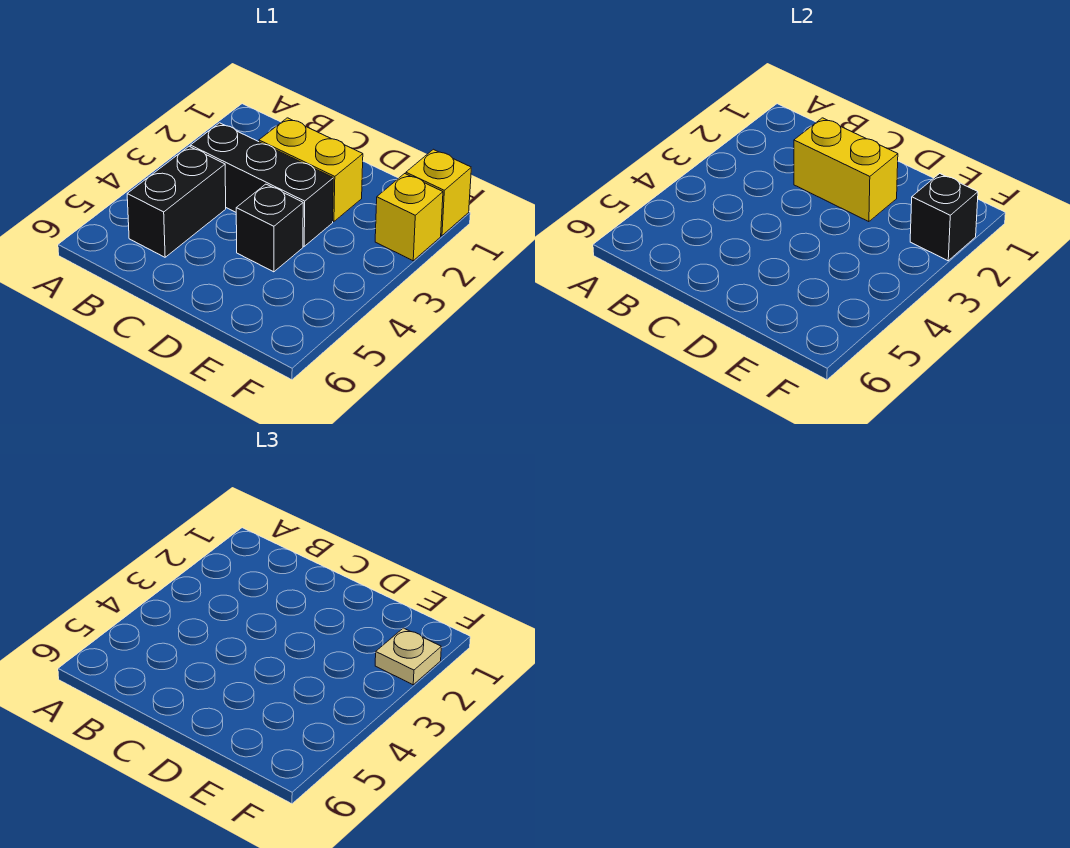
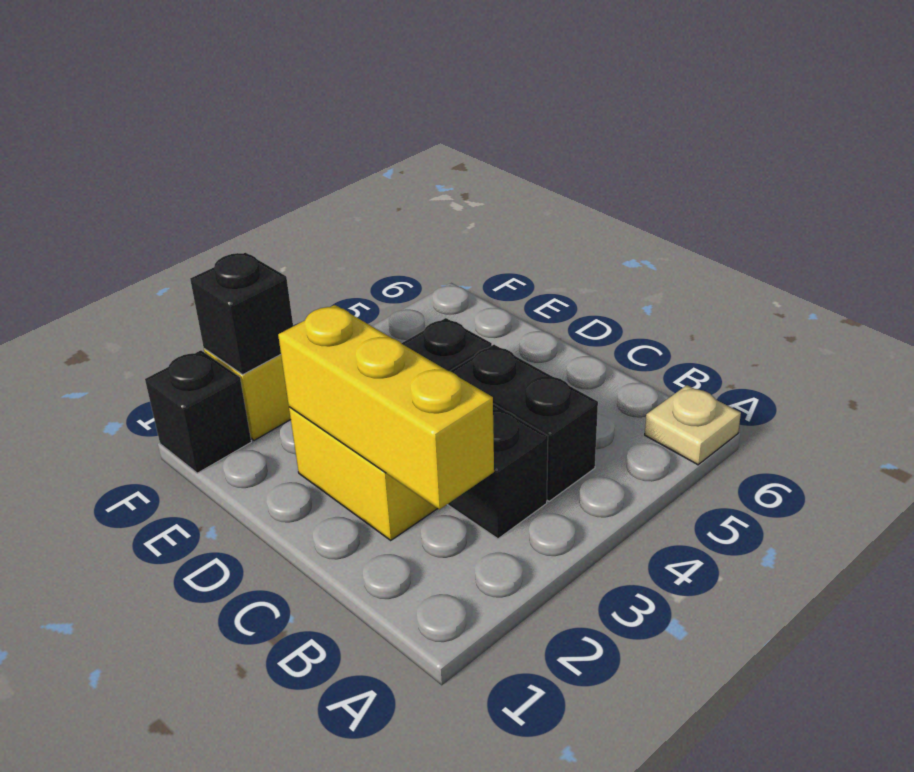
black 1x2 brick [127,146,226,257] -> black 1x2 brick turned to [451,345,598,501]
yellow 1x2 brick [794,118,898,222] -> yellow 1x3 brick [278,305,494,509]
yellow 1x1 brick [406,149,471,236] -> black 1x1 brick [145,350,251,473]
tan 1x1 plate [375,628,441,685] -> tan 1x1 plate moved to [645,385,741,465]

